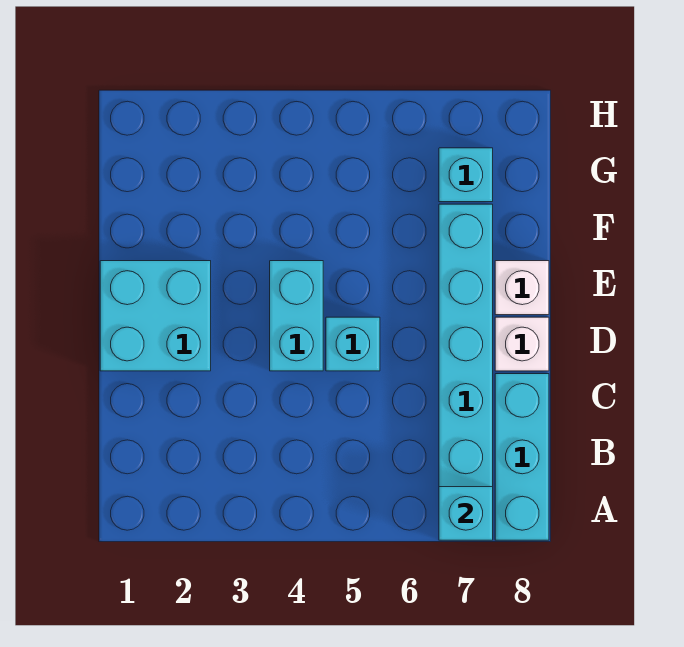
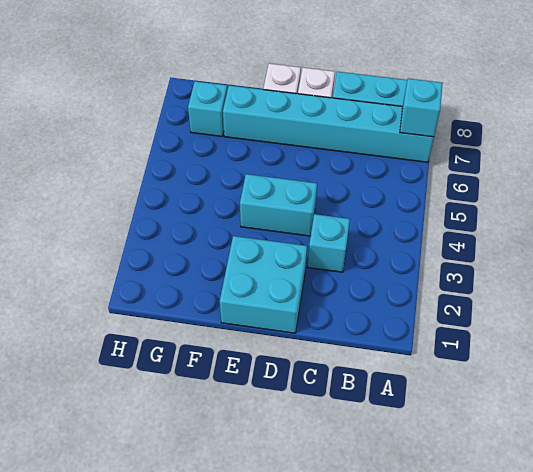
cyan 1x1 brick [326,317,380,371] -> cyan 1x1 brick moved to [308,214,350,272]

